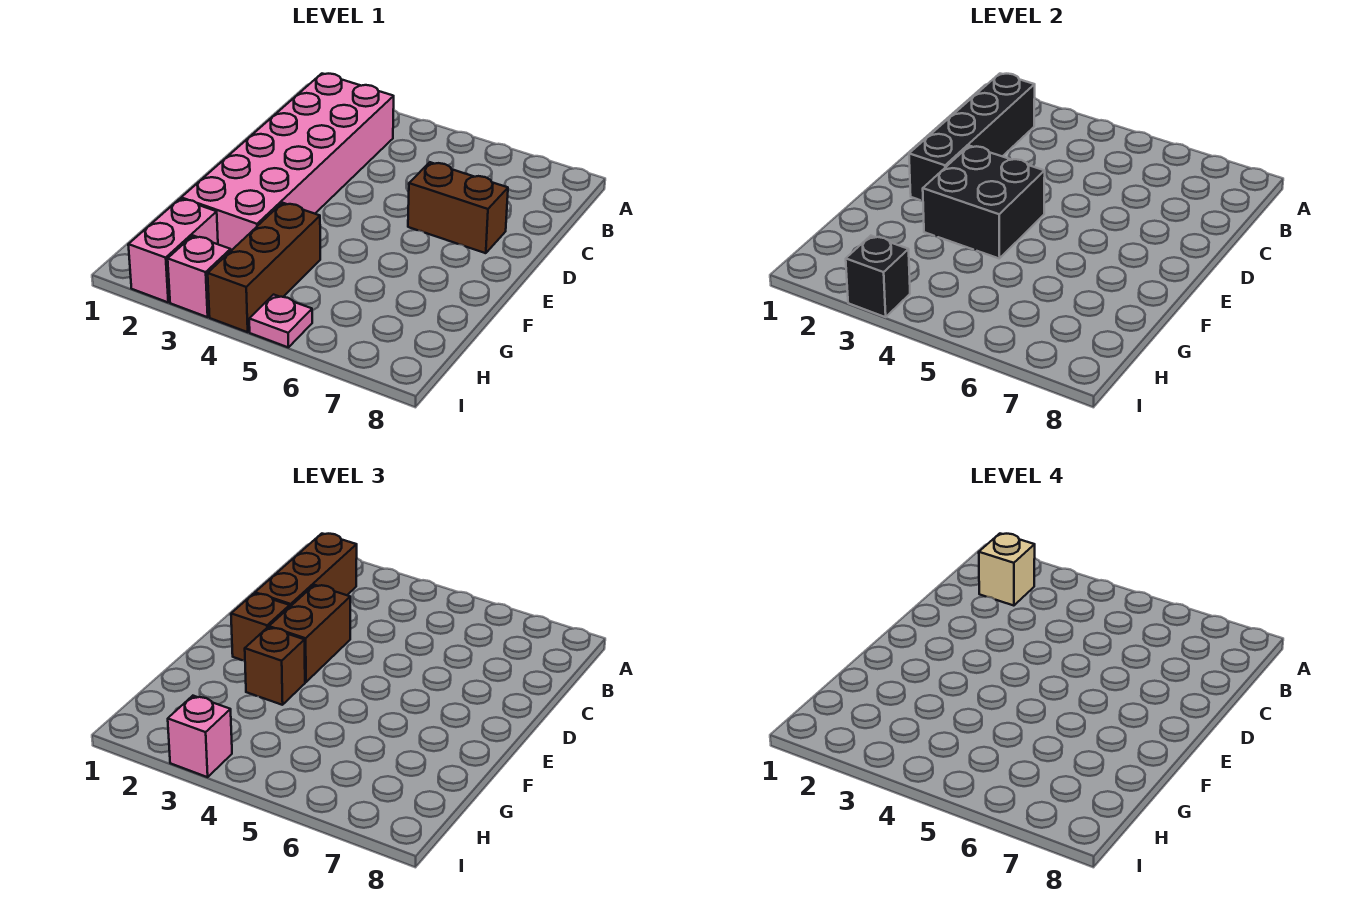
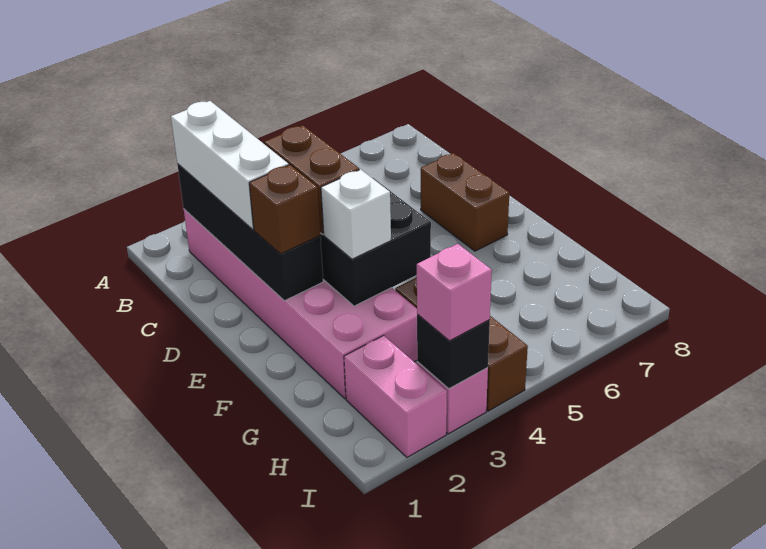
brown 1x3 brick [255,534,357,606] -> white 1x3 brick [171,101,289,230]
tan 1x1 brick [979,534,1035,606] -> none
brown 1x2 brick [408,162,508,253] -> brown 1x2 brick turned to [421,153,509,251]
brown 1x1 brick [245,627,305,705] -> white 1x1 brick [321,169,391,259]
pink 1x1 plate [249,295,312,347] -> none

